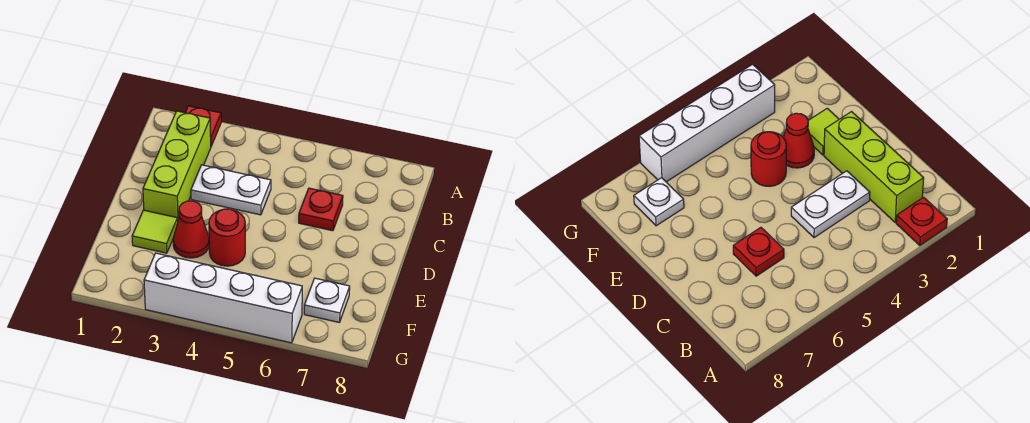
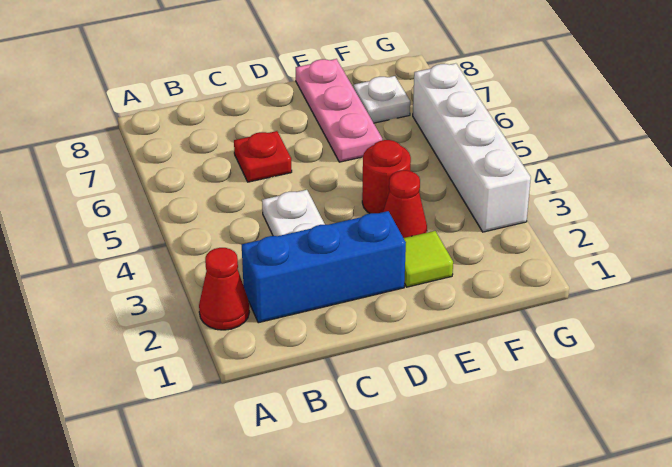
red 1x1 plate [185,106,221,146] -> red 1x1 cone [199,248,249,330]
lime 1x3 brick [143,111,211,220] -> blue 1x3 brick [242,211,406,323]
none -> pink 1x3 plate [296,59,382,162]

